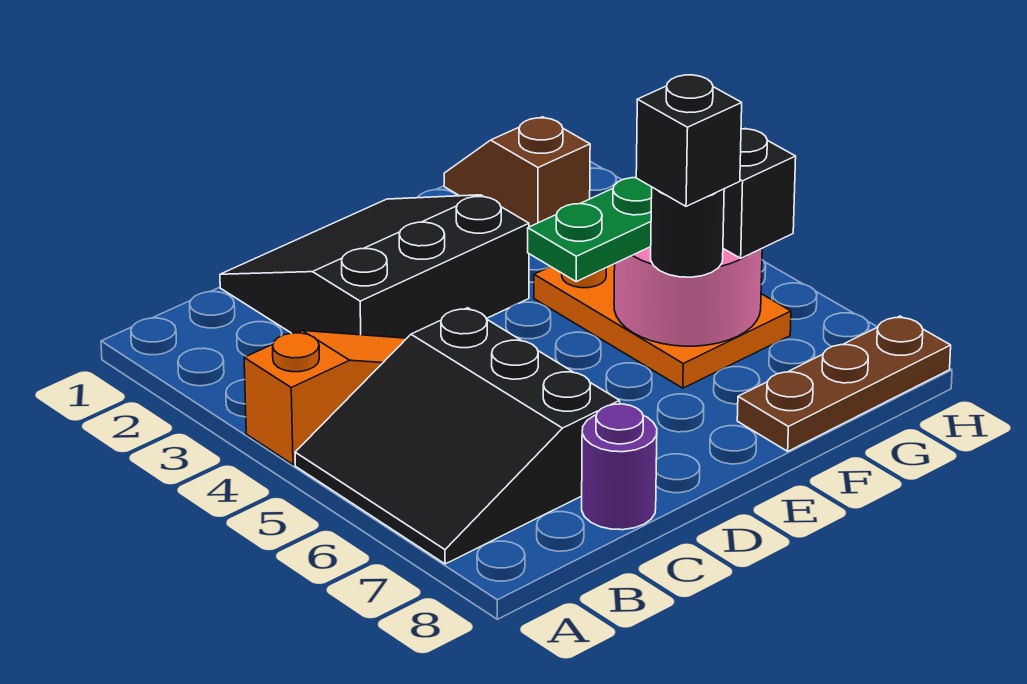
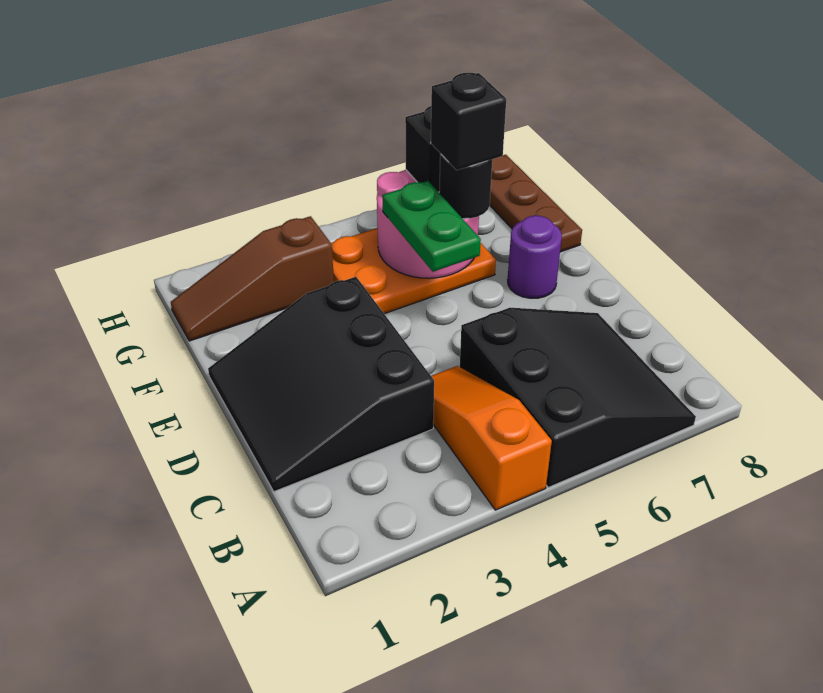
black 3x3 slope [295,308,620,564] -> black 3x3 slope turned to [460,308,696,487]
purple 1x1 round brick [582,404,657,530] -> purple 1x1 round brick moved to [508,216,562,298]
brown 1x2 slope [444,117,590,227] -> brown 1x3 slope [171,216,334,341]

